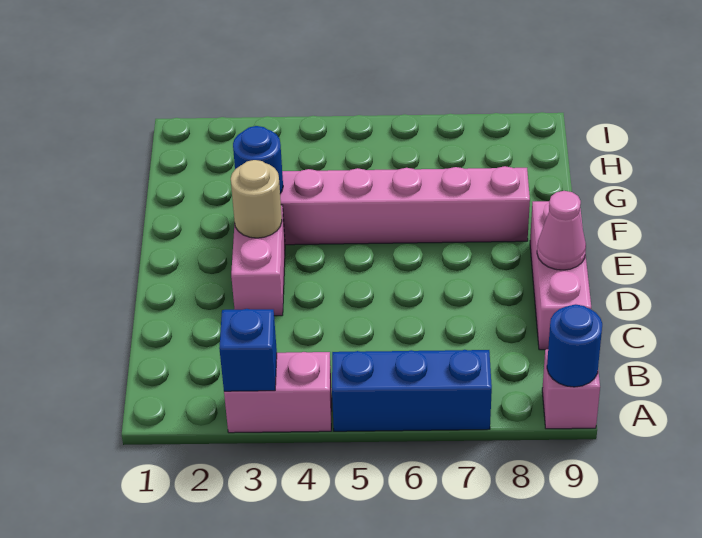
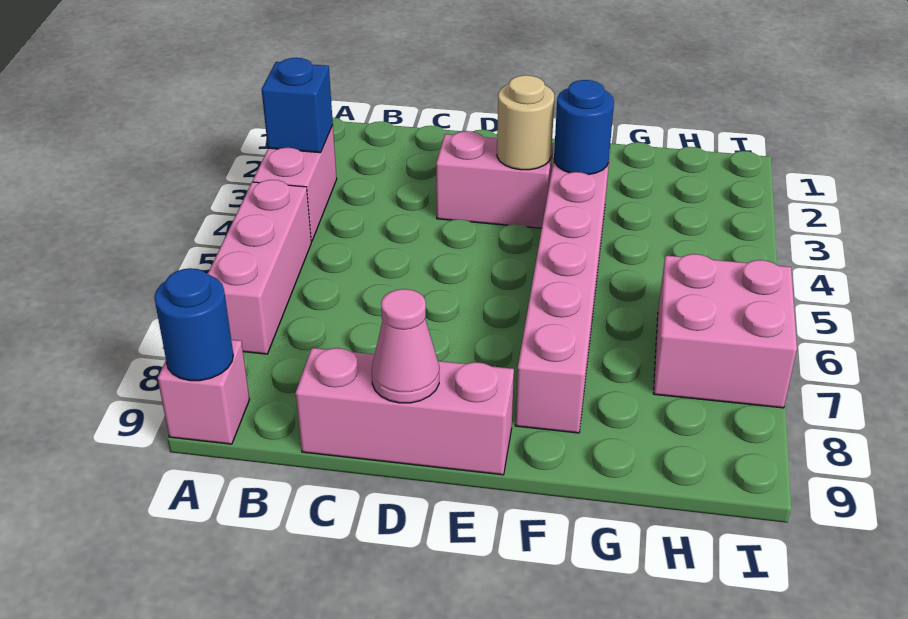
blue 1x3 brick [332,350,492,431] -> pink 1x3 brick [208,180,311,354]
none -> pink 2x2 brick [653,254,797,408]

